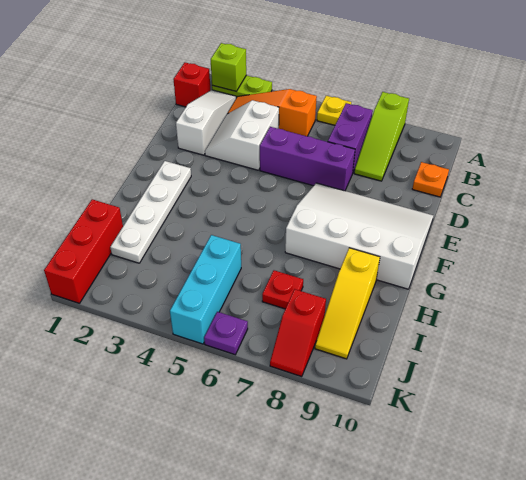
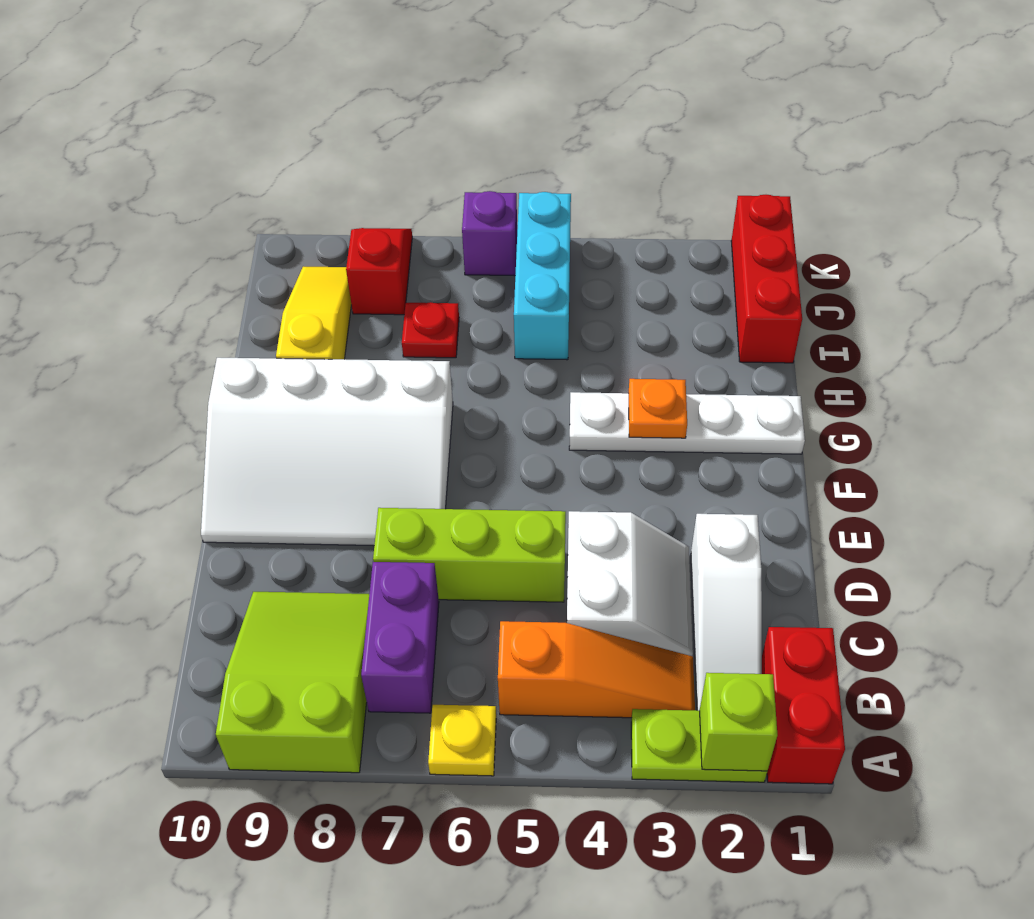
lime 1x3 slope [354,92,409,181] -> lime 2x3 slope [216,592,369,773]
red 1x1 brick [173,63,211,107] -> red 1x2 brick [762,627,845,784]
orange 1x1 plate [412,162,449,197] -> orange 1x1 plate moved to [629,379,687,438]
purple 1x3 brick [260,127,355,191] -> lime 1x3 brick [373,508,566,602]
white 1x4 plate [110,161,191,263] -> white 1x4 plate turned to [569,392,805,454]
purple 1x1 plate [204,312,248,355] -> purple 1x1 brick [462,191,517,276]

